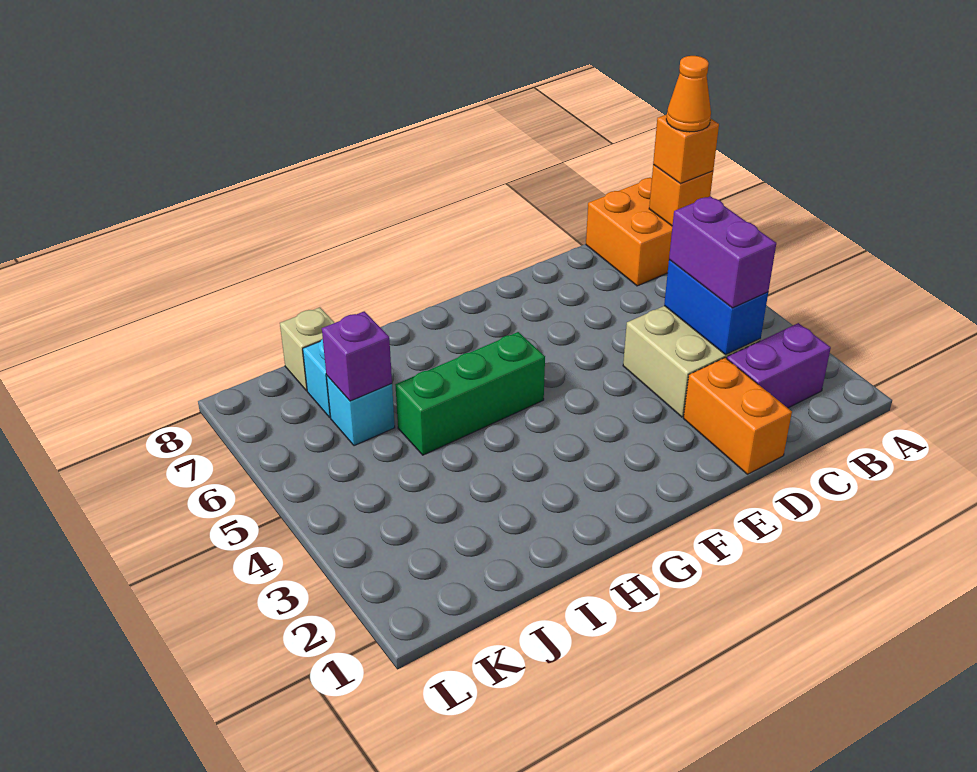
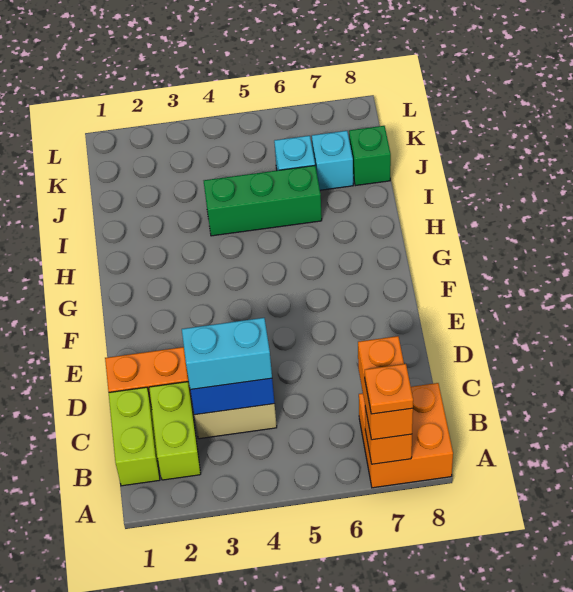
orange 1x1 brick [653,114,719,184] -> orange 1x2 brick [358,336,413,440]
orange 1x1 cone [666,56,711,132] -> orange 1x1 plate [365,364,413,414]
none -> lime 1x2 brick [109,387,160,486]
purple 1x2 brick [727,323,831,408] -> lime 1x2 brick [149,382,201,480]
purple 1x2 brick [669,196,776,308] -> cyan 1x2 brick [182,318,272,390]
green 1x3 brick [396,332,545,455] -> green 1x3 brick turned to [204,166,322,236]
purple 1x1 brick [322,311,392,401] -> none
tan 1x1 brick [280,307,334,391] -> green 1x1 brick [349,126,391,186]

